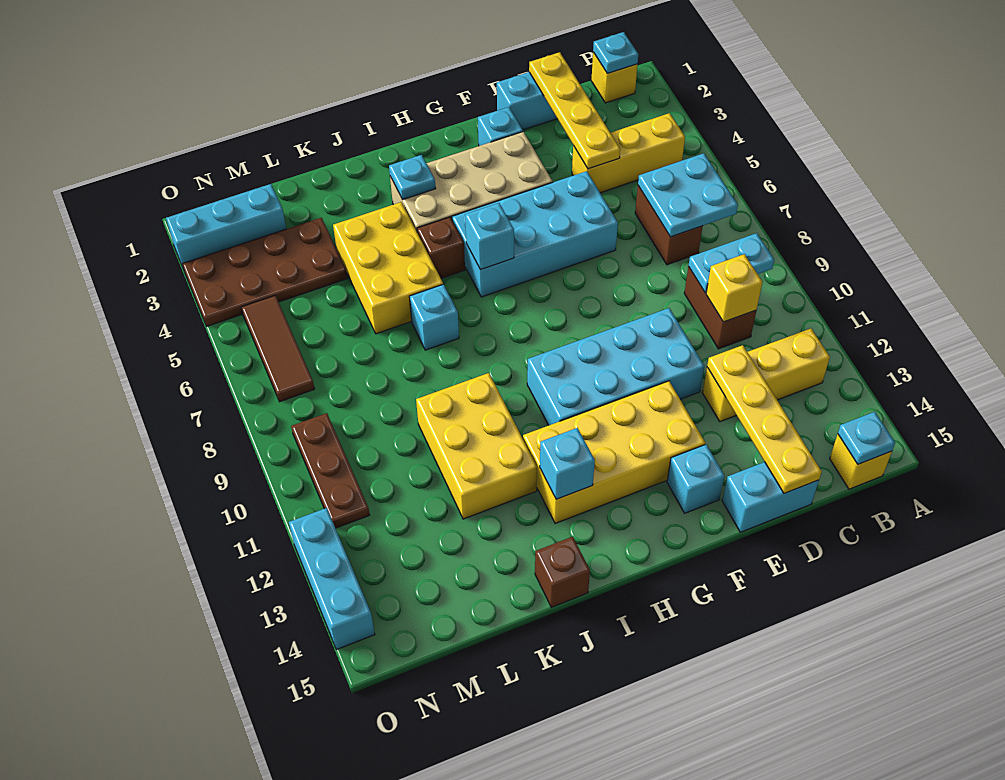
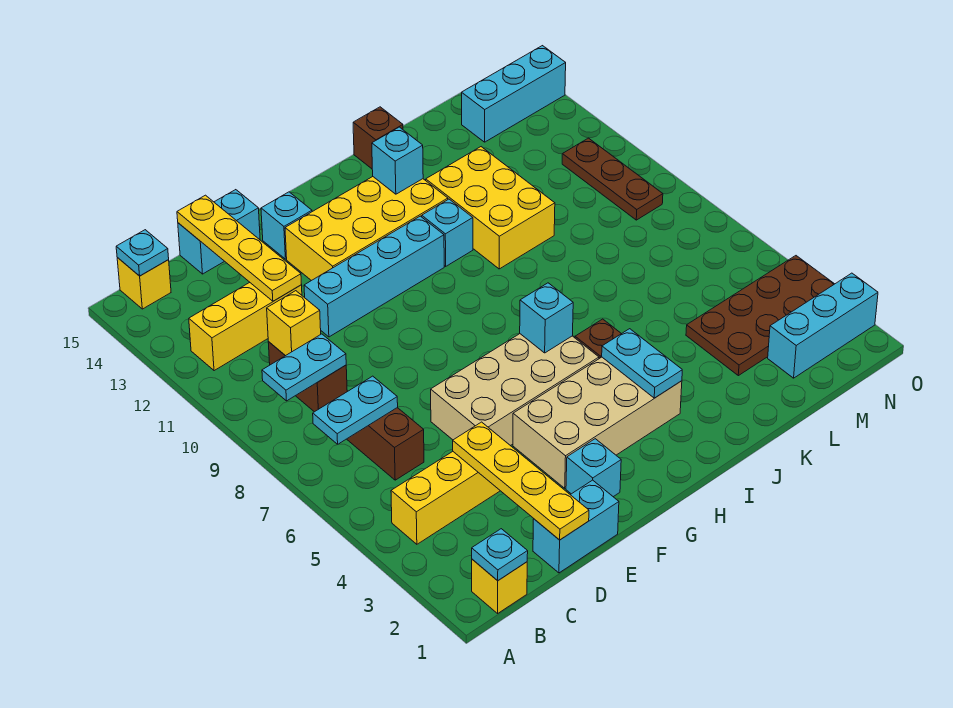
cyan 2x2 plate [638,153,738,237] -> cyan 1x2 plate [313,376,398,444]
cyan 2x4 brick [452,171,618,297] -> tan 2x4 brick [431,334,599,446]
cyan 2x4 brick [527,308,704,425] -> cyan 1x4 brick [304,216,444,337]
cyan 1x1 plate [389,155,436,199] -> cyan 1x2 plate [602,329,682,398]
yellow 2x3 brick [333,202,443,334] -> none
cyan 1x1 brick [409,284,459,350] -> cyan 1x1 brick moved to [422,199,473,266]
brown 1x3 tile [241,296,315,402] -> none
cyan 1x3 brick [289,508,375,650] -> cyan 1x3 brick turned to [462,46,566,142]

